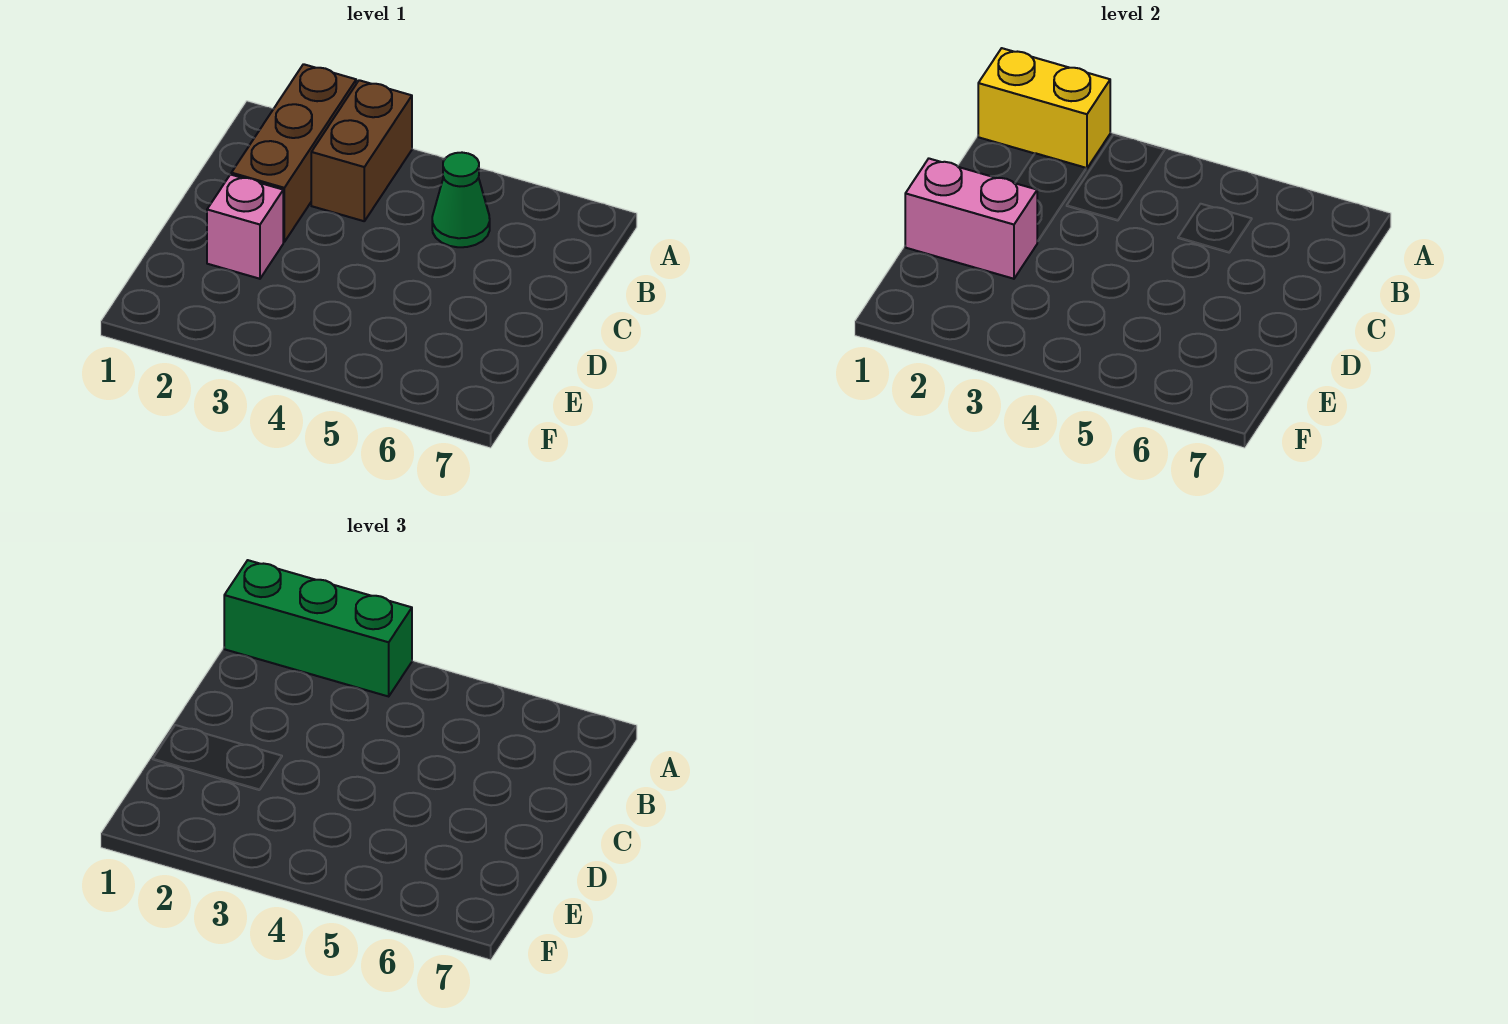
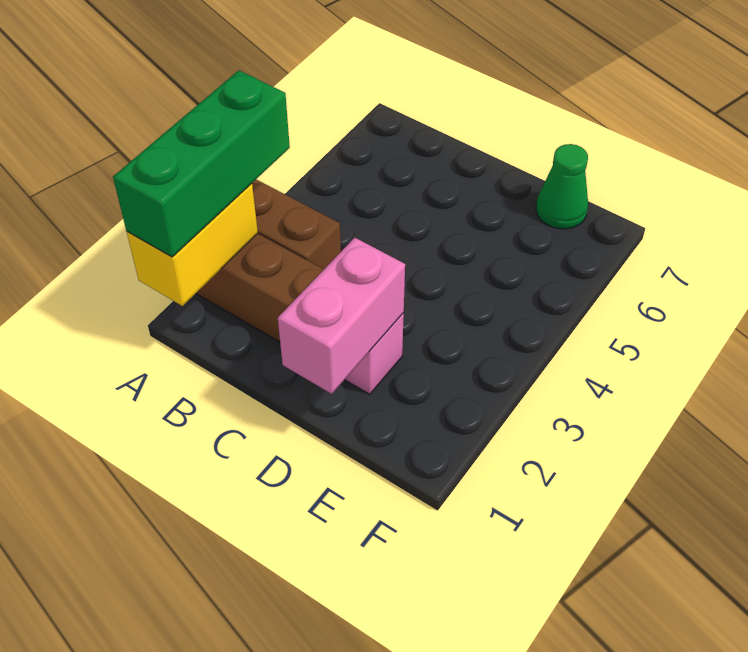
green 1x1 cone [432,153,490,247] -> green 1x1 cone moved to [536,144,588,229]

